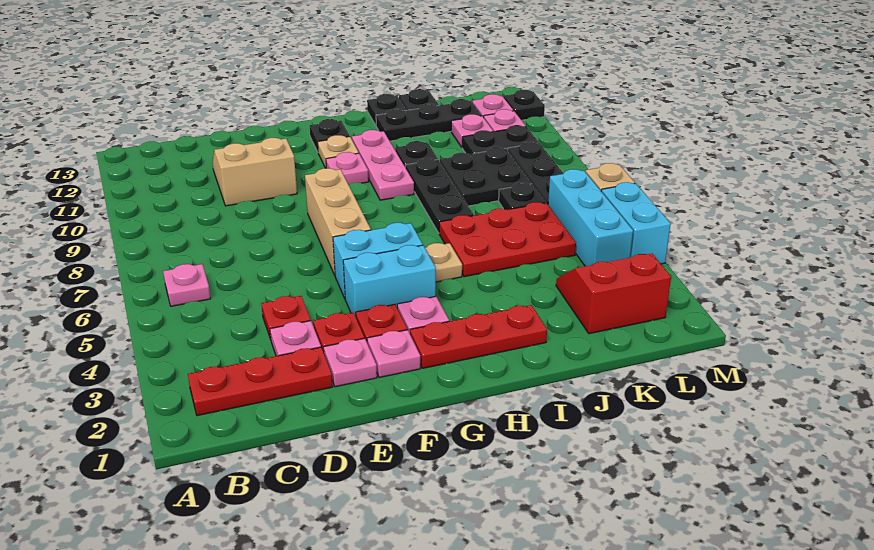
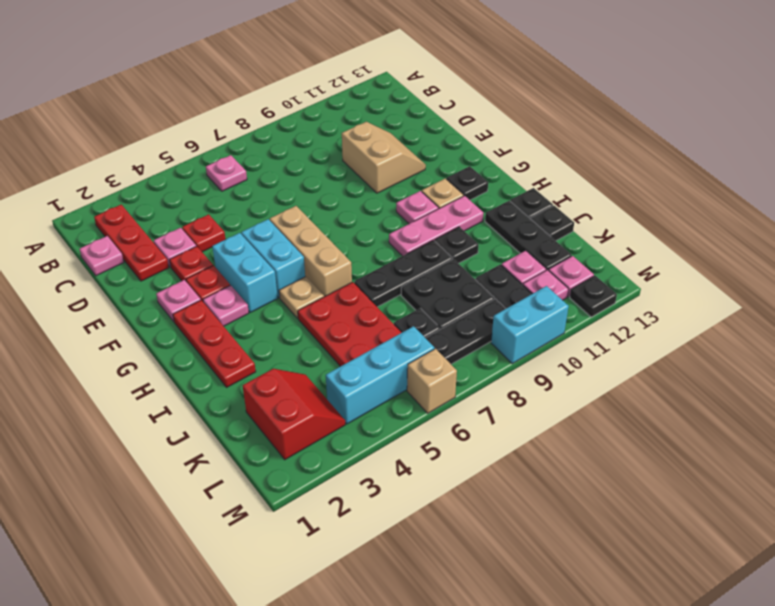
pink 1x1 plate [324,338,377,387] -> pink 1x1 plate moved to [79,236,124,276]
tan 1x3 brick [305,168,371,275] -> tan 1x3 brick turned to [270,206,352,297]
cyan 1x2 brick [601,182,671,264] -> cyan 1x2 brick moved to [491,286,569,364]

